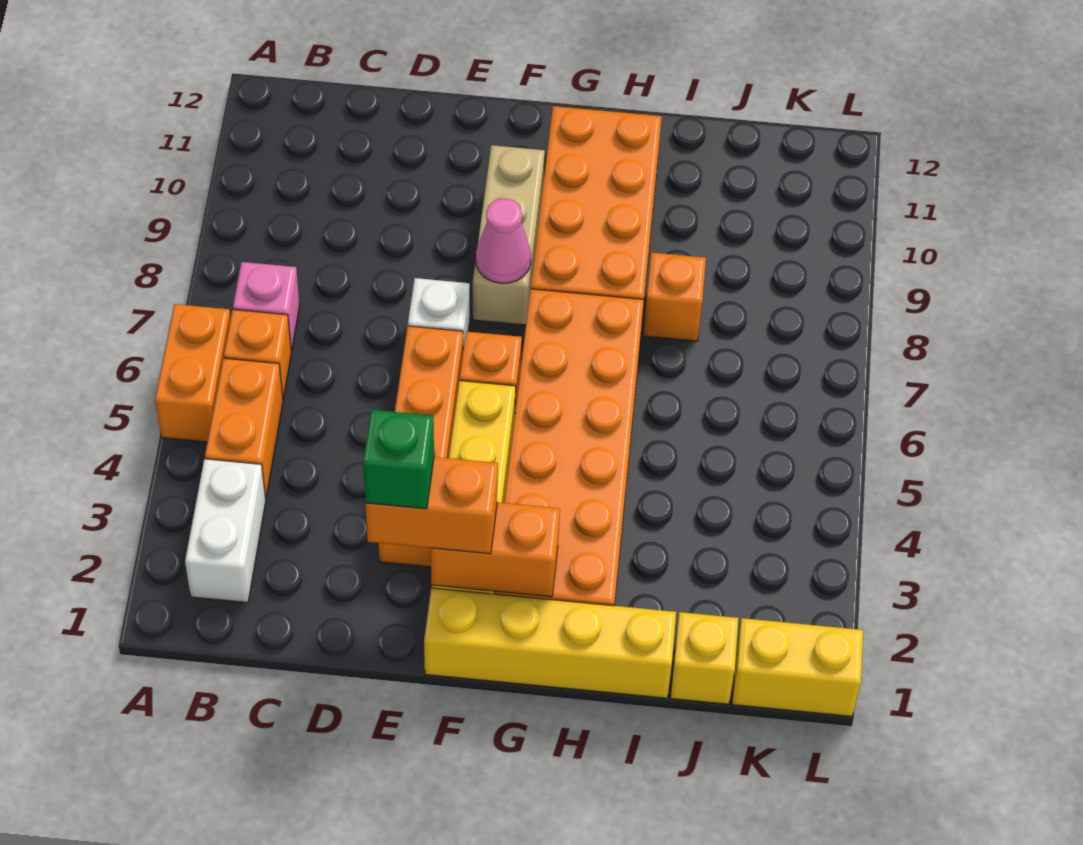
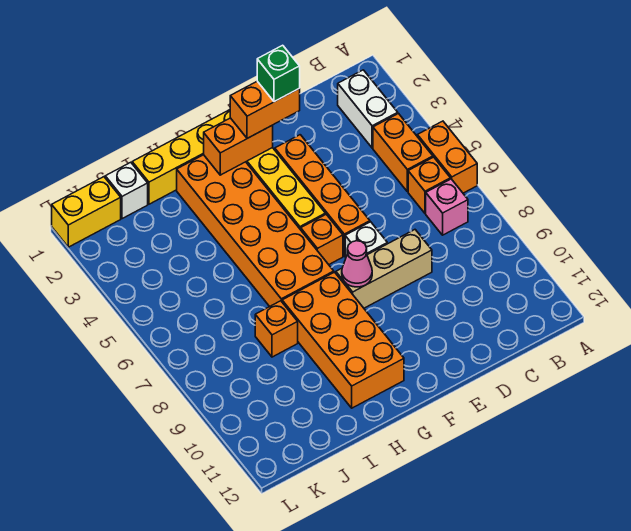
tan 1x3 brick [473,145,545,325] -> tan 1x3 brick turned to [336,230,432,308]
yellow 1x1 brick [671,612,738,704] -> white 1x1 brick [105,162,148,219]

